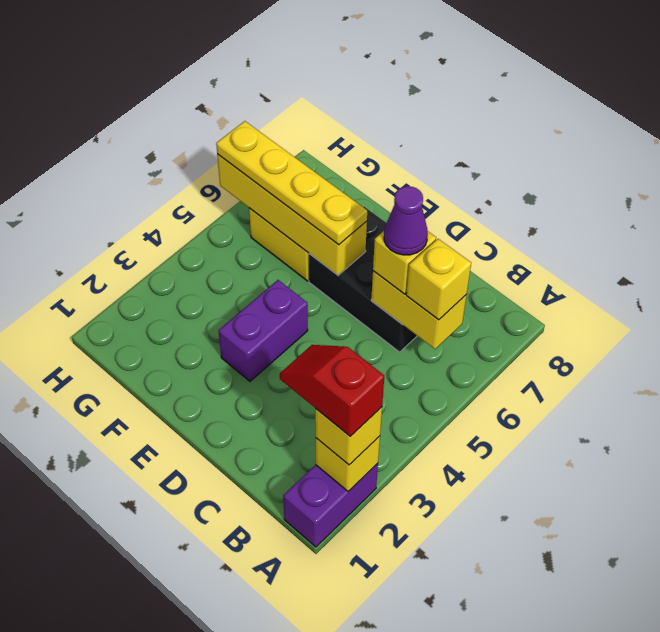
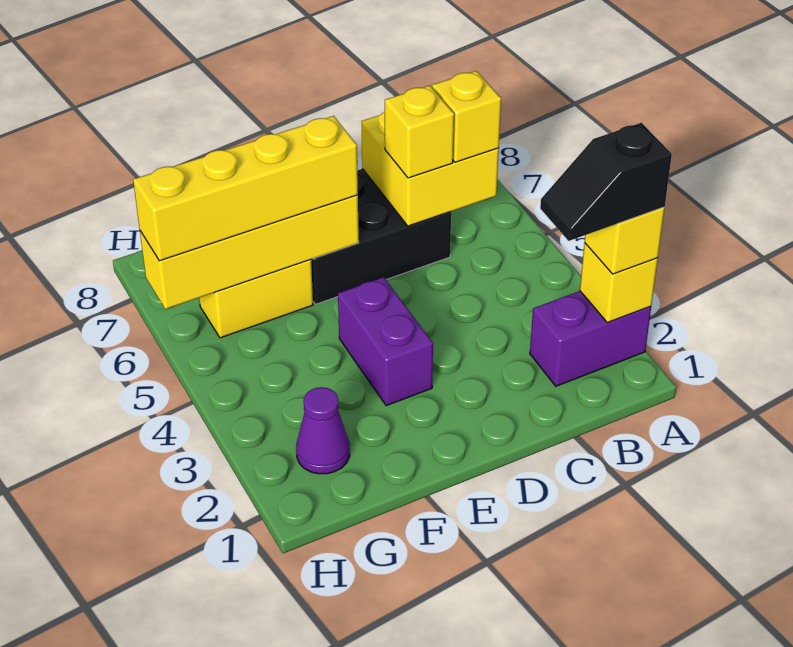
purple 1x2 brick [283,463,378,547] -> purple 1x2 brick turned to [530,291,651,386]
red 1x2 slope [280,345,384,436] -> black 1x2 slope [540,123,672,241]
yellow 1x2 brick [371,271,466,349] -> yellow 2x2 brick [361,112,499,226]
purple 1x1 cone [384,186,428,255] -> purple 1x1 cone moved to [296,387,350,474]
yellow 1x4 plate [216,121,367,245] -> yellow 1x4 brick [133,116,358,261]

